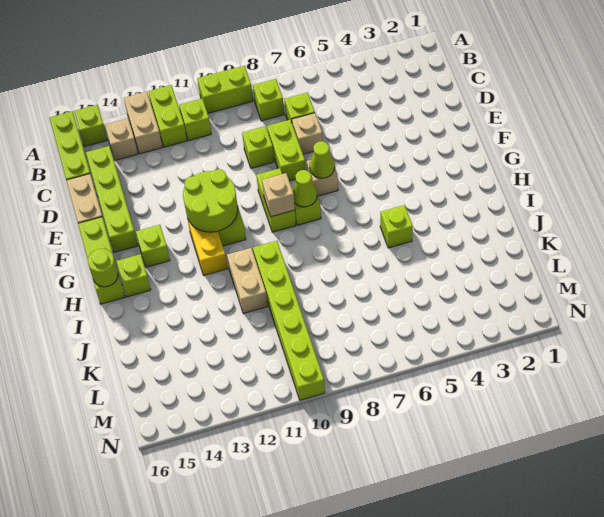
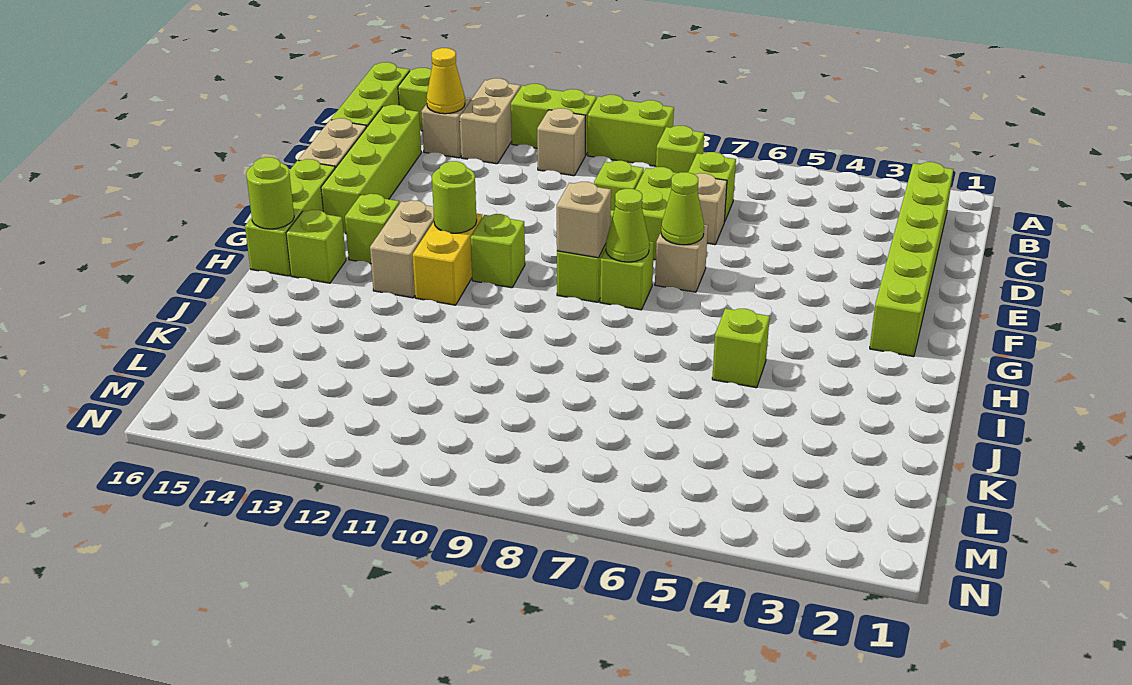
lime 1x2 brick [148,85,187,147] -> lime 1x2 brick turned to [511,84,596,155]
lime 1x1 brick [179,99,211,141] -> tan 1x1 brick [537,108,586,176]
none -> yellow 1x1 cone [427,48,465,114]
lime 2x2 round brick [183,169,238,232] -> lime 1x1 round brick [432,161,477,233]
lime 1x6 brick [253,241,325,400] -> lime 1x6 brick moved to [870,162,953,357]
tan 1x2 brick [227,248,268,314] -> tan 1x2 brick moved to [370,200,434,298]

